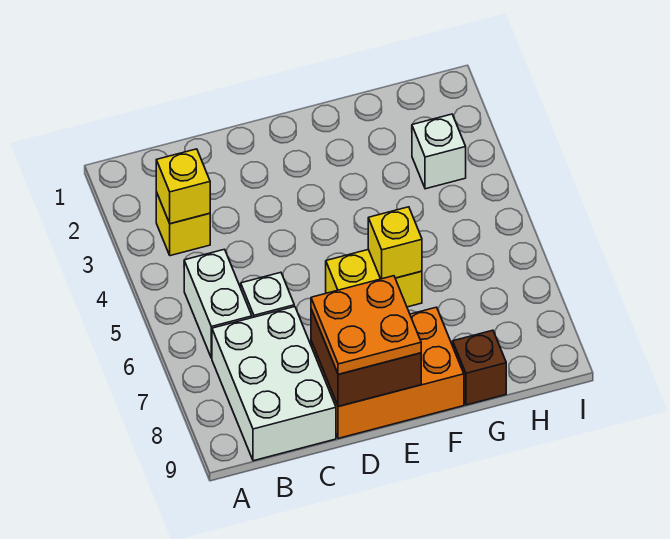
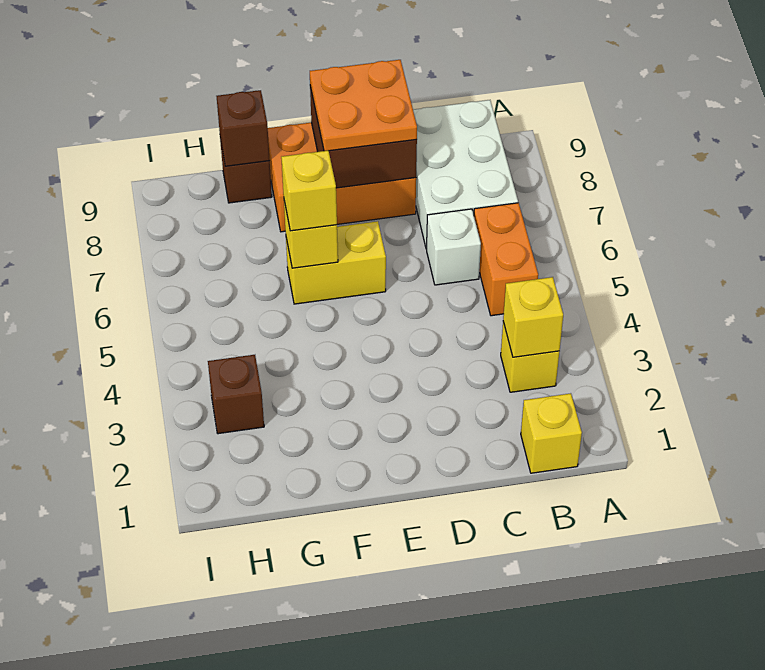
none -> yellow 1x1 brick [521,393,582,473]
white 1x2 brick [184,249,252,358] -> orange 1x2 brick [474,203,538,316]
none -> yellow 1x1 brick [281,150,337,231]
none -> brown 1x1 brick [216,90,270,166]
white 1x1 brick [412,114,466,189] -> brown 1x1 brick [208,355,264,434]

